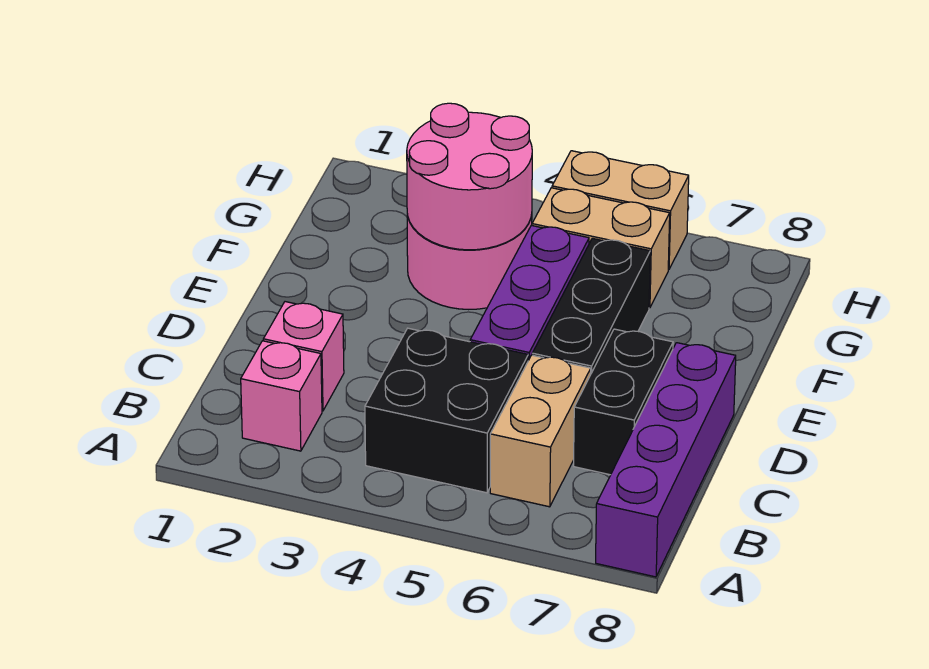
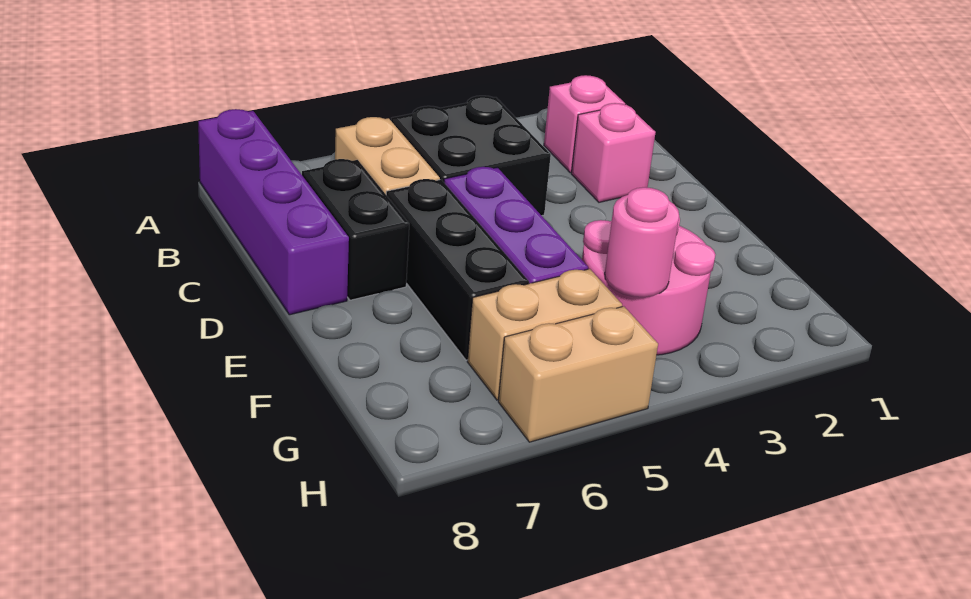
pink 2x2 round brick [407,103,532,250] -> pink 1x1 round brick [605,187,679,297]

